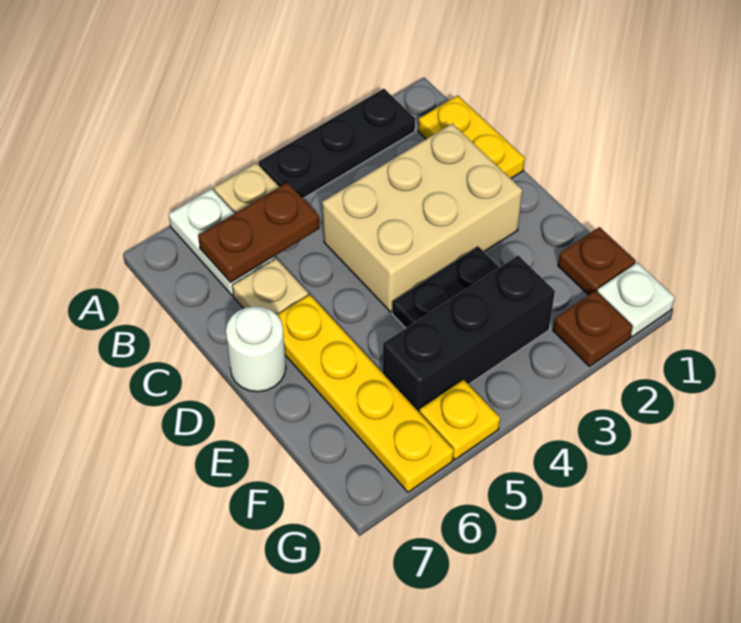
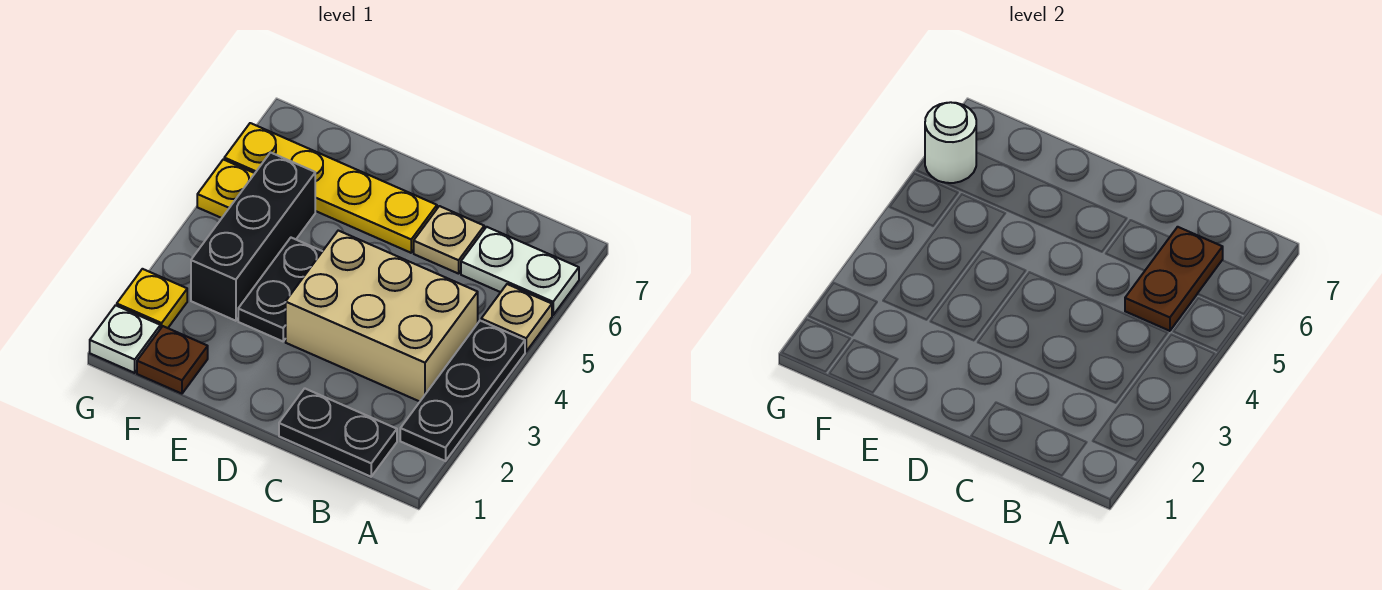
yellow 1x2 plate [418,95,525,178] -> black 1x2 plate [279,388,397,477]
tan 2x3 brick [322,124,522,312] -> tan 2x3 brick turned to [286,231,478,402]
white 1x1 round brick [226,306,286,392] -> white 1x1 round brick moved to [925,102,976,183]
brown 1x1 plate [553,291,633,366] -> yellow 1x1 plate [117,269,187,329]

